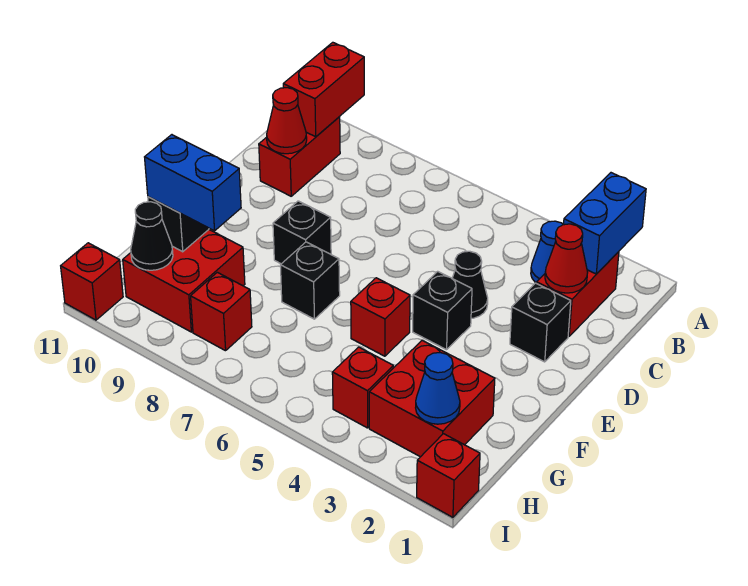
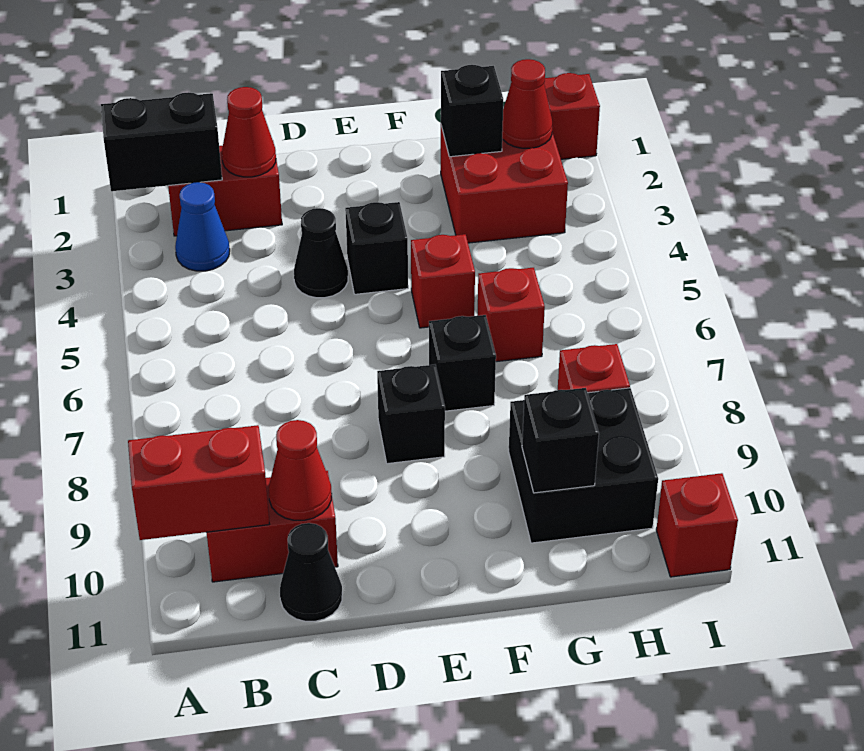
blue 1x2 brick [564,173,646,274] -> black 1x2 brick [101,92,222,191]
black 1x1 brick [510,283,571,362] -> black 1x1 brick moved to [441,65,503,157]
red 2x2 brick [123,230,245,332] -> black 2x2 brick [509,388,658,543]
blue 1x2 brick [145,135,241,231] -> none
blue 1x1 cone [416,353,460,424] -> red 1x1 cone [502,59,552,148]
red 1x1 brick [332,347,393,428] -> red 1x1 brick moved to [477,268,545,362]
black 1x1 cone [131,202,173,270] -> black 1x1 cone moved to [280,523,342,621]

